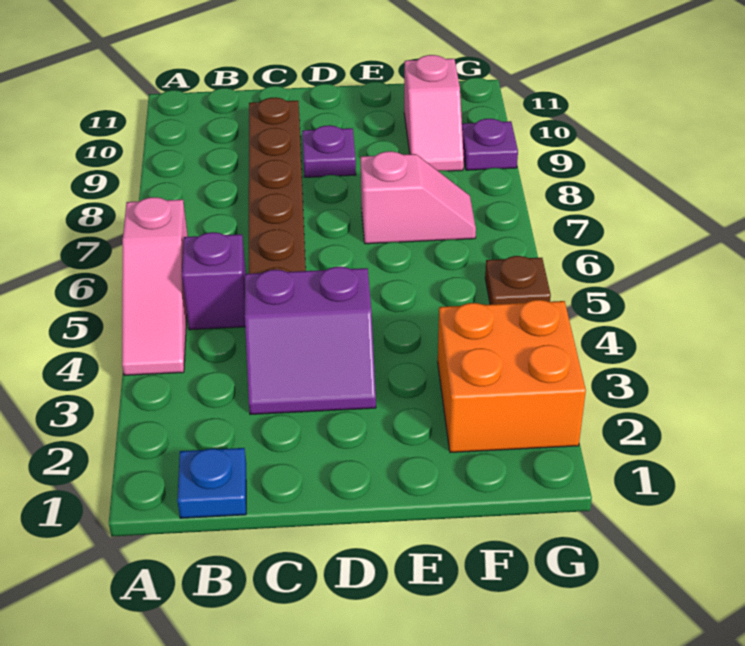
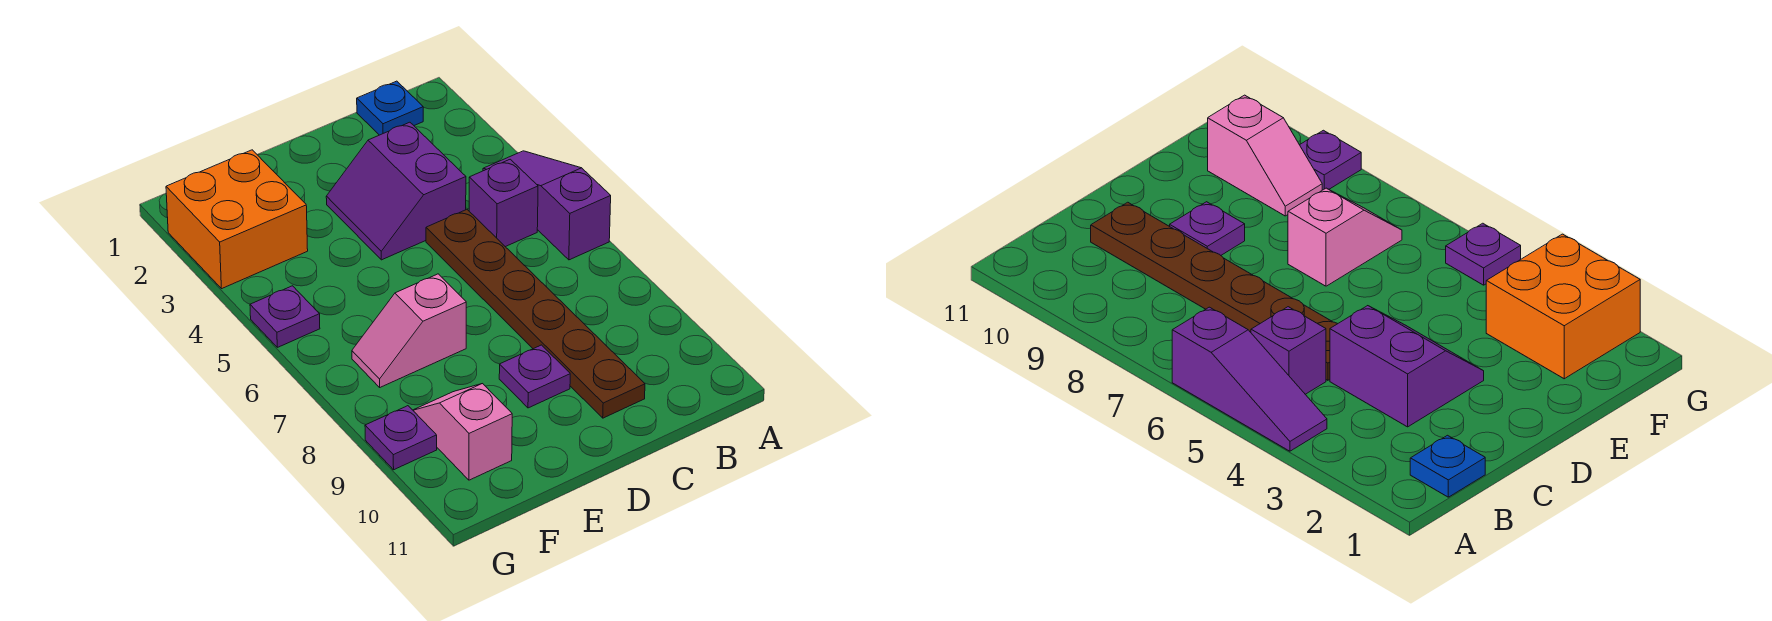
pink 1x3 slope [122,197,188,375] -> purple 1x3 slope [483,151,611,260]
purple 2x2 slope [245,267,376,414] -> purple 2x2 slope turned to [326,122,466,260]
brown 1x1 plate [485,256,551,304] -> purple 1x1 plate [250,286,320,347]

